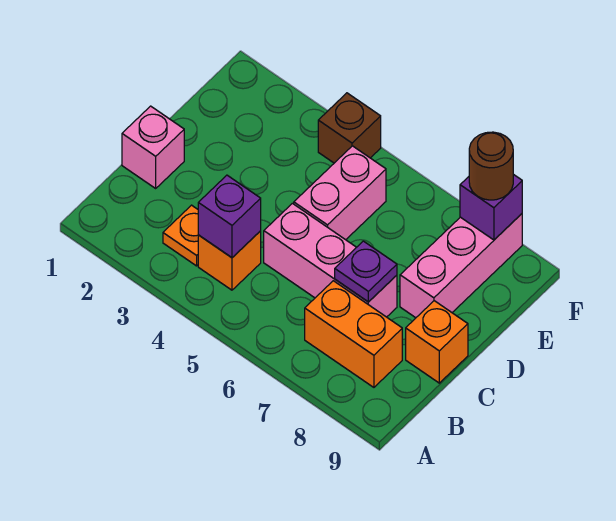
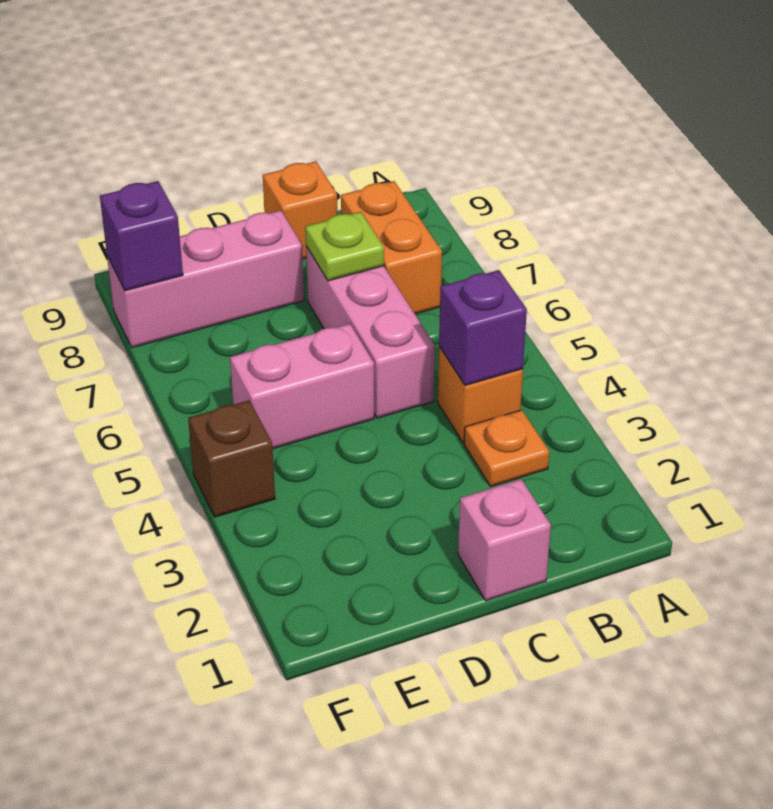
purple 1x1 plate [335,241,397,302] -> lime 1x1 plate [305,212,384,281]
brown 1x1 round brick [469,132,513,200] -> none

